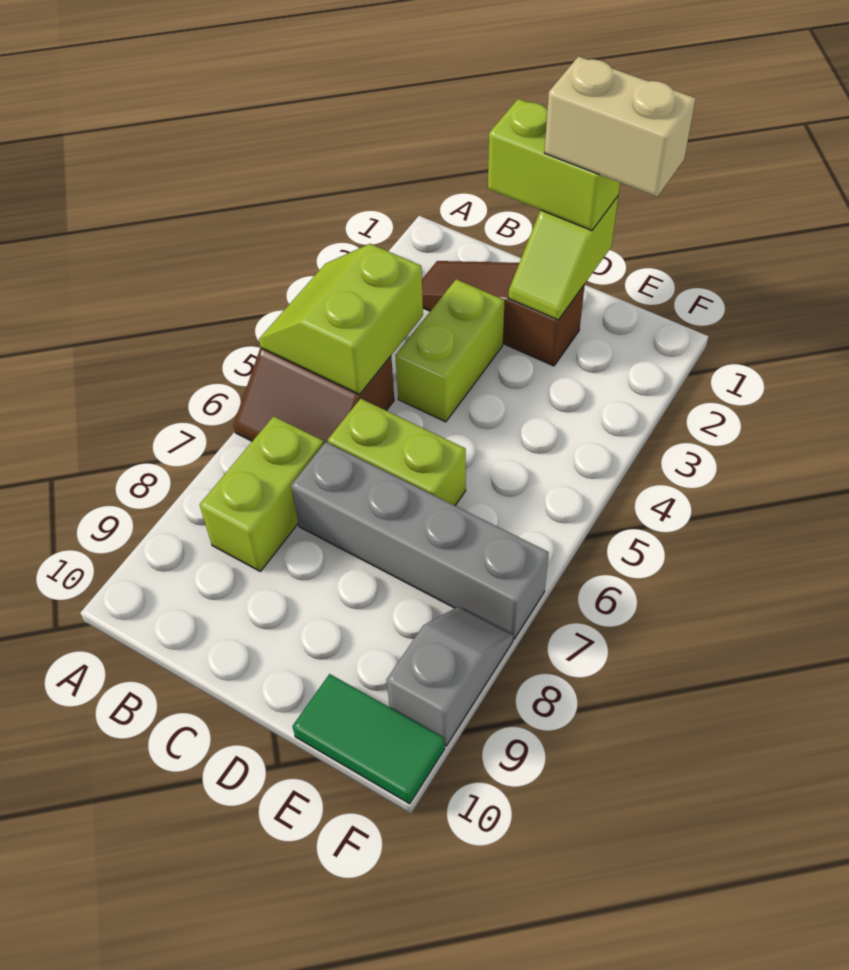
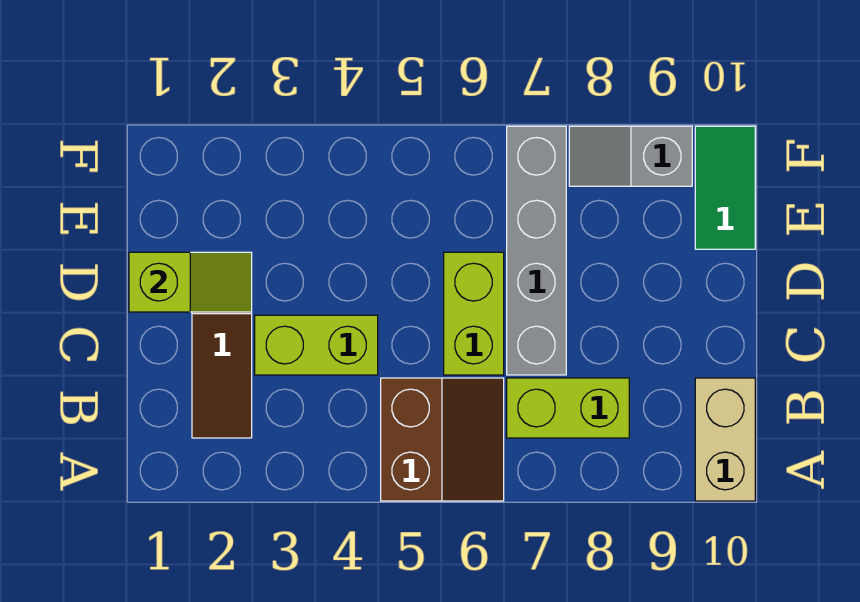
lime 2x2 slope [259,244,423,394] -> none
lime 1x2 brick [488,99,620,230] -> none
tan 1x2 brick [545,56,696,197] -> tan 1x2 brick moved to [695,378,755,501]

